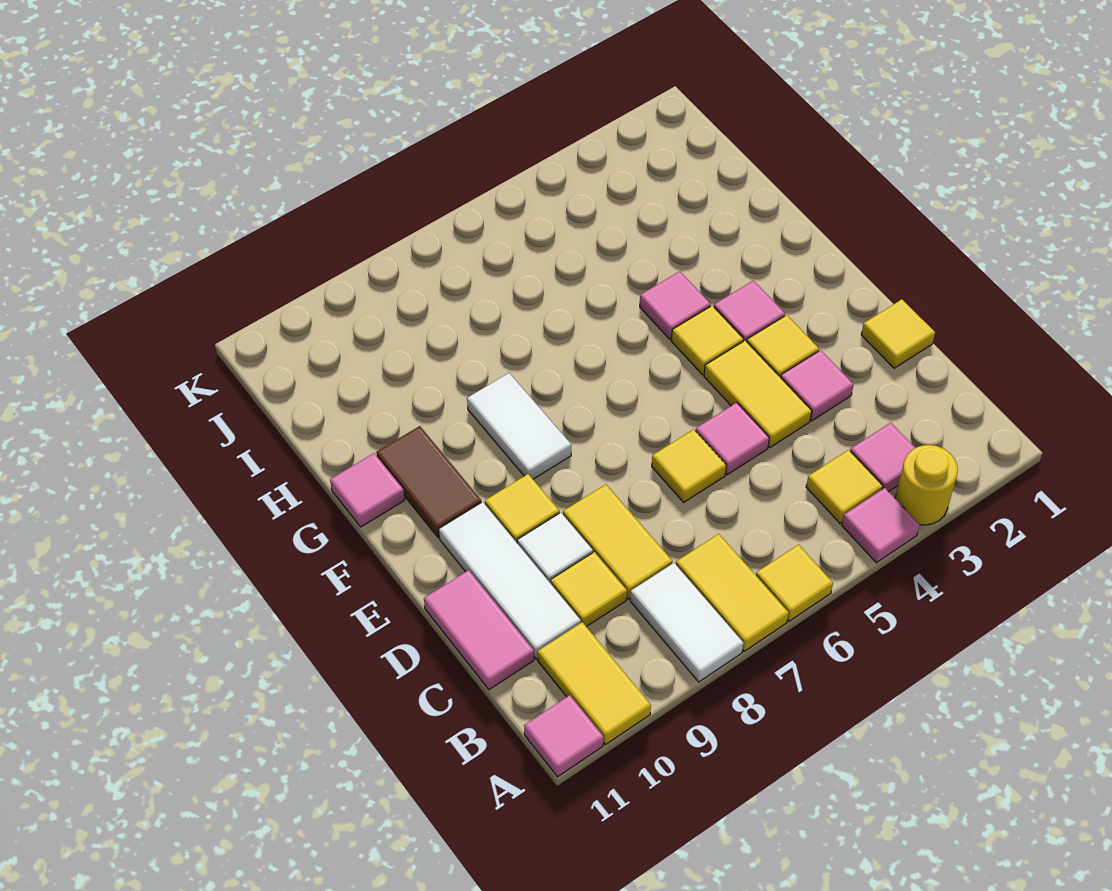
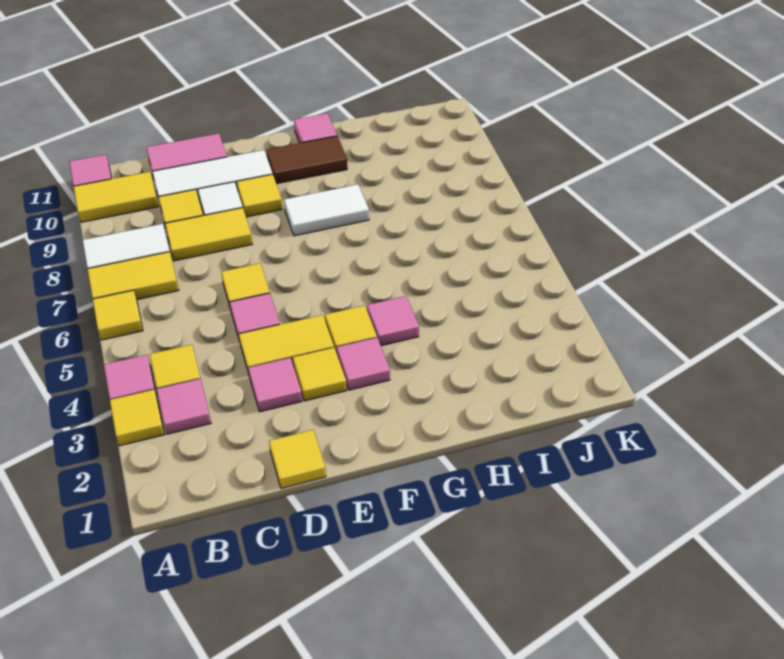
yellow 1x1 round brick [895,445,958,525] -> yellow 1x1 tile [110,390,164,446]

